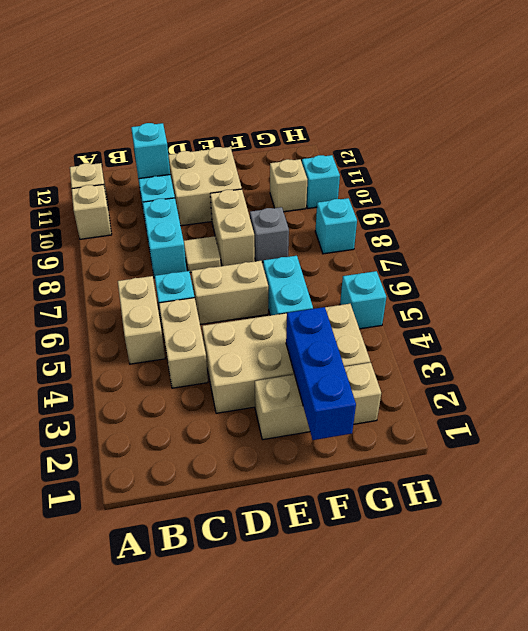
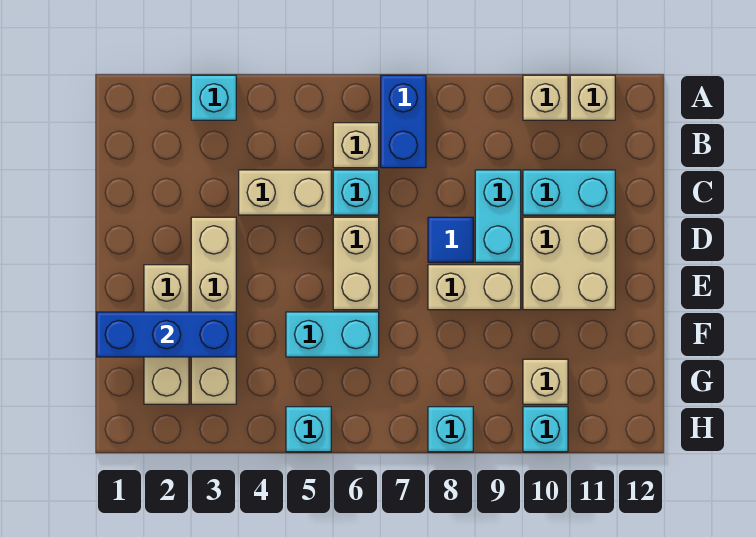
none -> blue 1x2 brick [381,75,426,168]
tan 1x2 brick [118,276,165,364] -> tan 1x1 brick [333,123,379,168]
cyan 1x2 brick [143,198,187,278] -> cyan 1x2 brick turned to [475,170,521,262]
cyan 1x1 brick [131,123,170,179] -> cyan 1x1 brick moved to [191,75,236,120]
tan 2x4 brick [202,304,370,413] -> tan 1x4 brick [191,217,236,404]
tan 1x1 tile [184,236,221,273] -> blue 1x1 tile [428,217,473,262]
grey 1x1 brick [250,207,289,262] -> none

